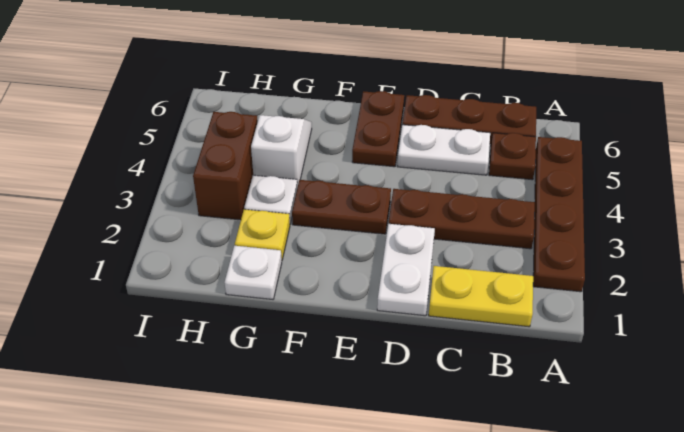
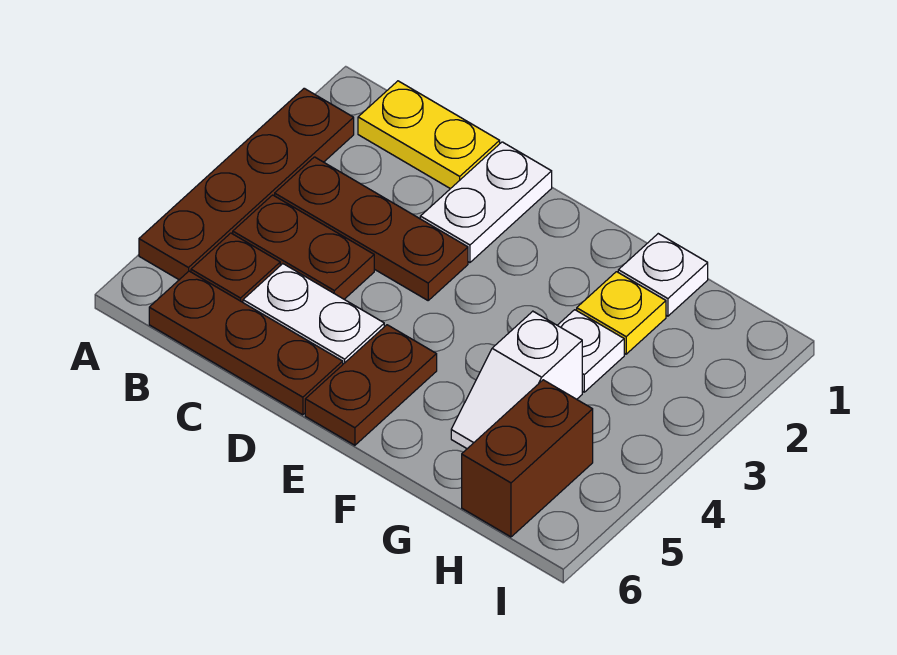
brown 1x2 plate [292,180,391,234] -> brown 1x2 plate moved to [233,195,374,299]
brown 1x2 brick [193,112,258,220] -> brown 1x2 brick moved to [462,380,593,537]

